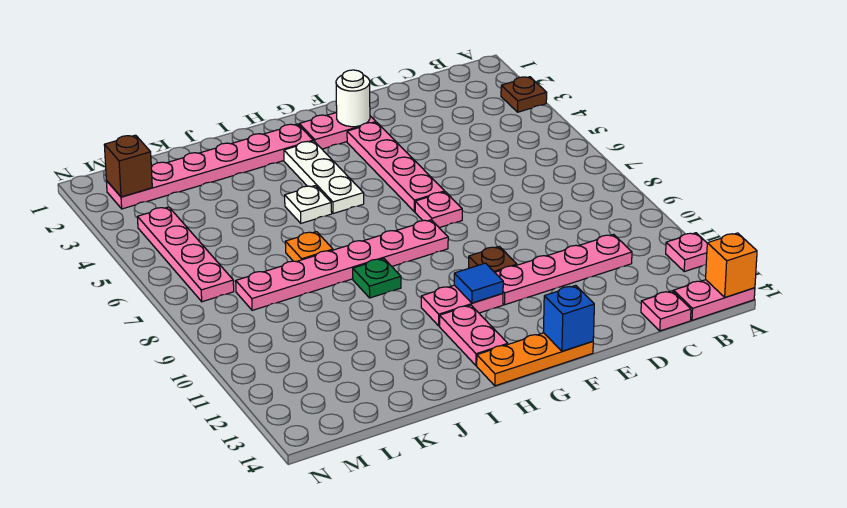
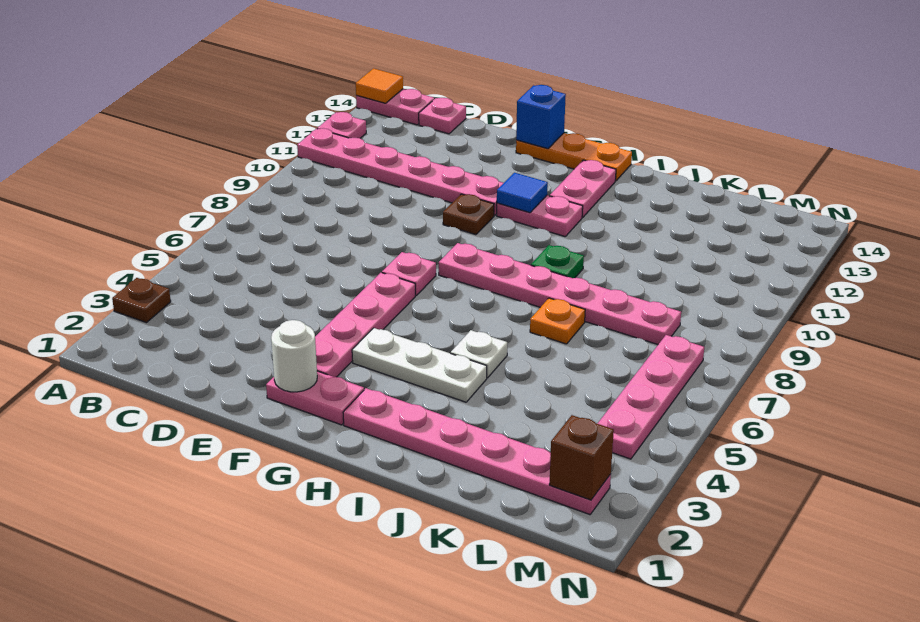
orange 1x1 brick [706,233,757,297] -> orange 1x1 tile [356,68,403,103]
pink 1x4 plate [495,234,632,305] -> pink 1x6 plate [297,128,503,216]
white 1x3 plate [284,141,364,214] -> white 1x3 plate turned to [352,328,487,402]

